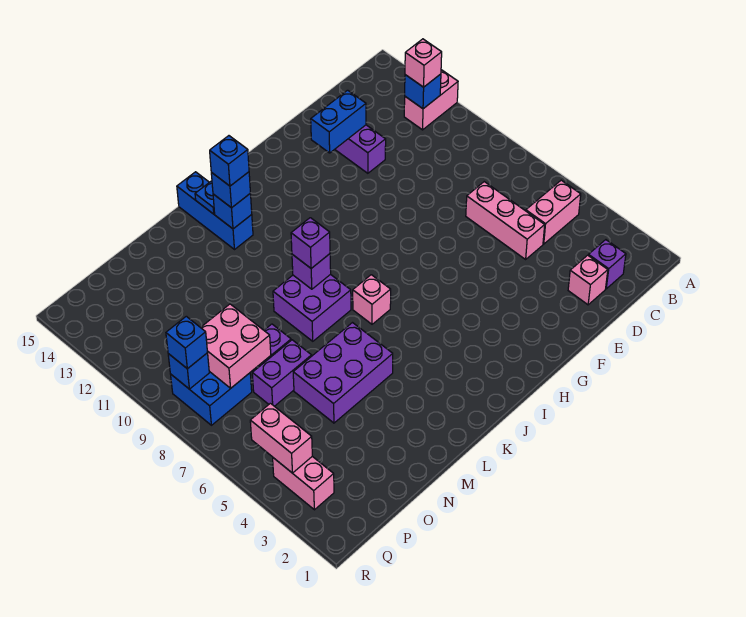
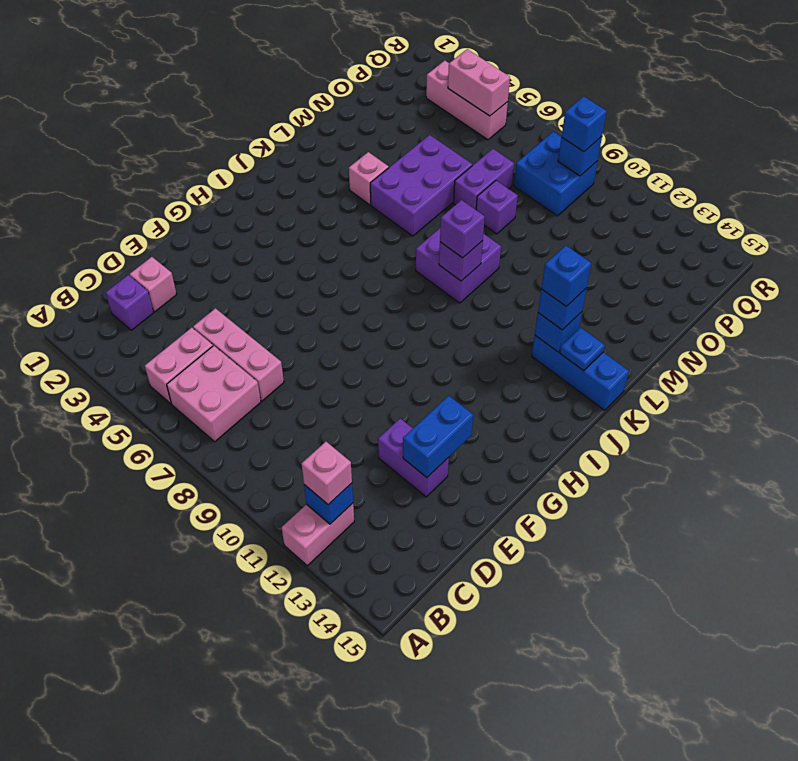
pink 1x1 brick [353,275,391,324] -> pink 1x1 brick moved to [349,152,389,205]
pink 2x2 brick [201,304,271,388] -> pink 2x2 brick moved to [167,346,261,442]
pink 1x2 brick [273,456,334,510] -> pink 1x3 brick [426,61,508,140]

